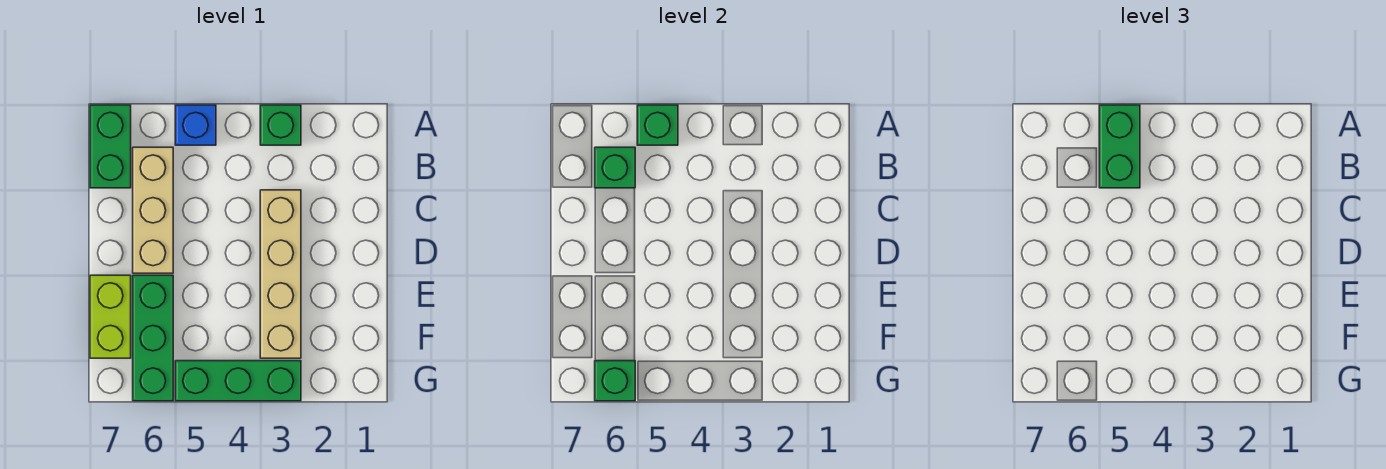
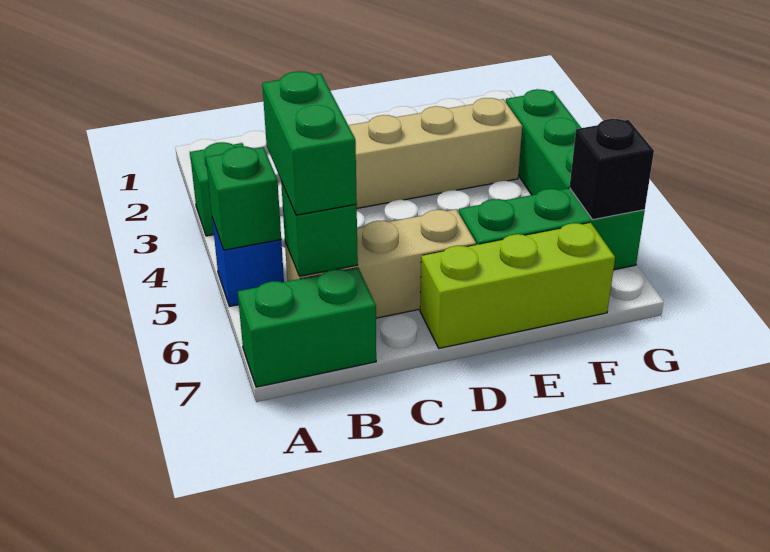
green 1x2 brick [1099,105,1140,188] -> green 1x2 brick turned to [262,71,357,215]
lime 1x2 brick [90,275,131,358] -> lime 1x3 brick [420,223,615,348]
green 1x1 brick [595,361,635,401] -> black 1x1 brick [570,119,654,220]

